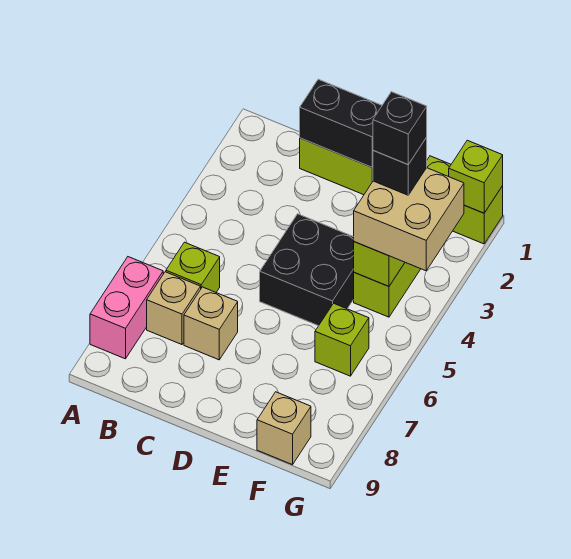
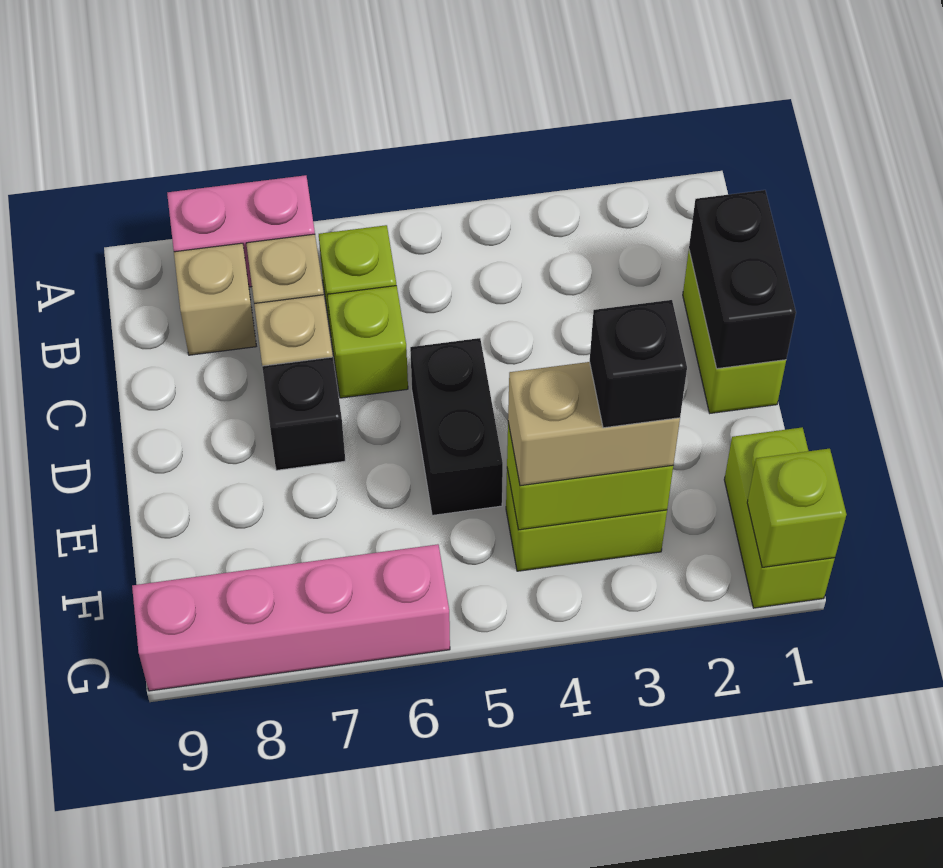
black 2x2 brick [260,214,354,326] -> black 1x2 brick [410,338,503,515]
tan 2x2 brick [354,168,464,271] -> tan 1x2 brick [508,362,680,486]
black 1x1 brick [373,92,427,164] -> black 1x1 brick moved to [262,357,345,470]
lime 1x1 brick [315,303,369,376] -> lime 1x1 brick moved to [327,286,408,398]
tan 1x1 brick [257,392,311,465] -> tan 1x1 brick moved to [174,243,256,355]
none -> pink 1x4 brick [132,544,450,691]

